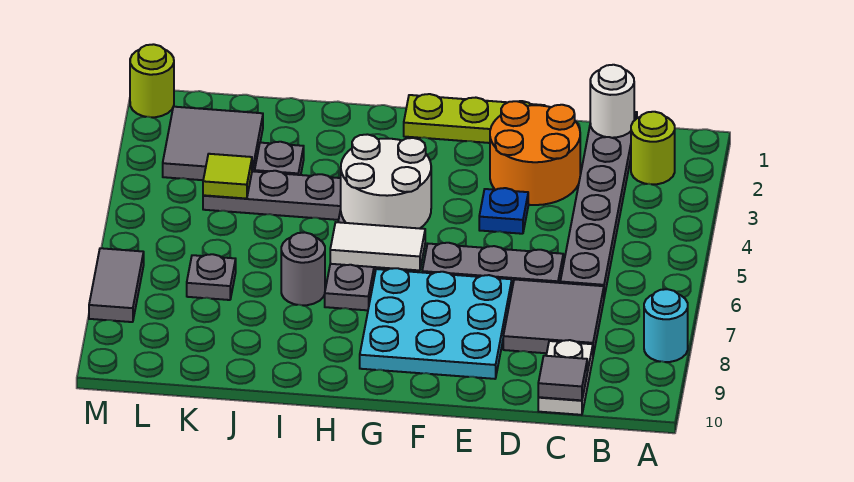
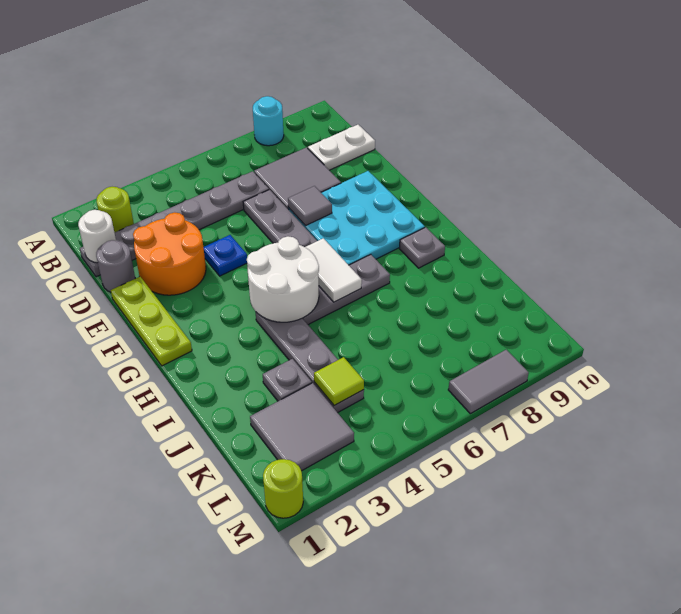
grey 1x1 tile [538,356,587,400] -> grey 1x1 tile moved to [288,186,332,226]
grey 1x1 round brick [281,232,325,305] -> grey 1x1 round brick moved to [96,240,135,292]
grey 1x1 plate [187,254,236,300] -> grey 1x1 plate moved to [400,227,445,268]

